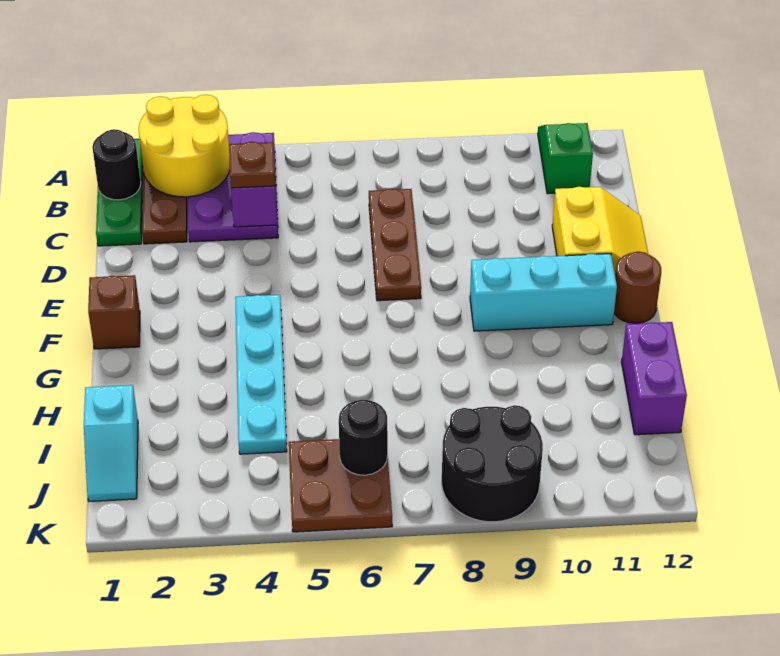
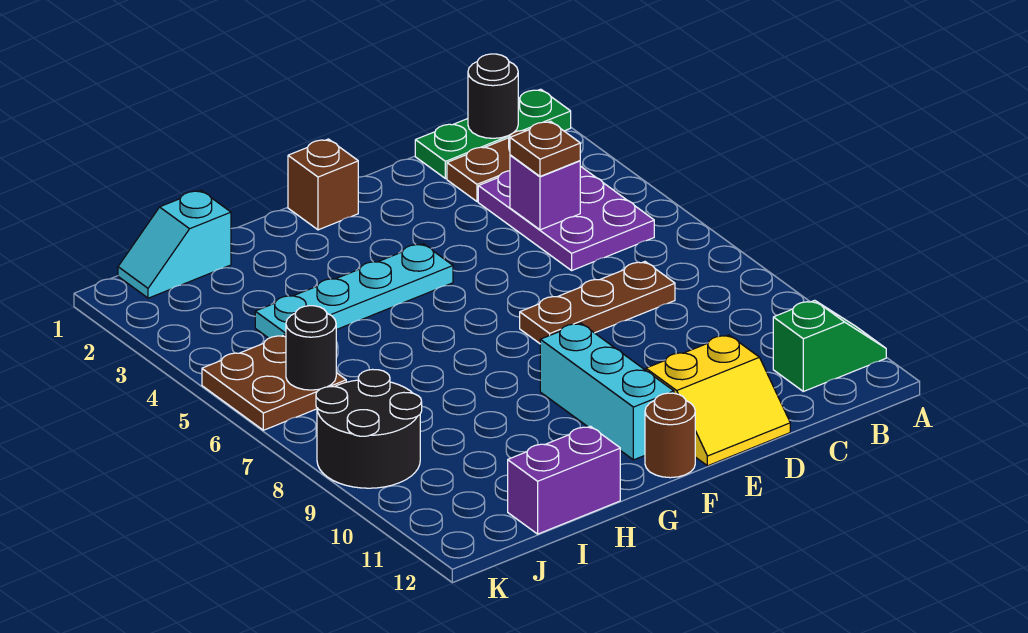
yellow 2x2 round brick [139,95,230,197] -> none
purple 2x3 plate [188,132,278,242] -> purple 2x3 plate turned to [478,166,654,270]

